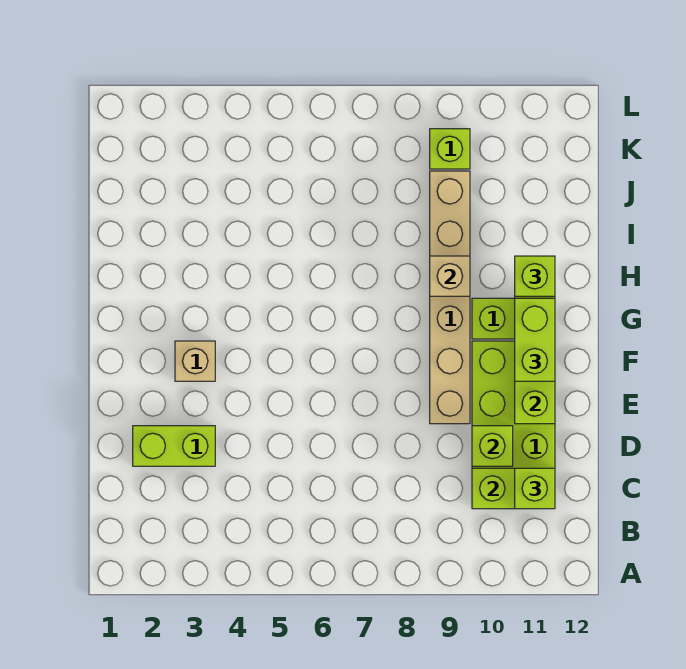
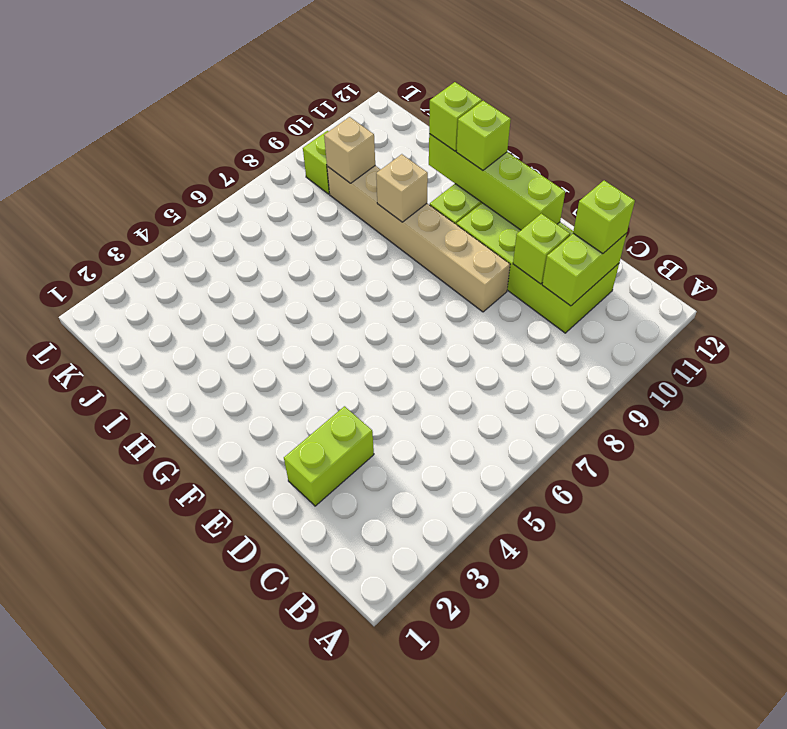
tan 1x1 brick [175,341,215,381] -> tan 1x1 brick moved to [324,117,375,183]
lime 1x2 brick [515,298,555,381] -> lime 1x1 brick [456,101,511,170]

